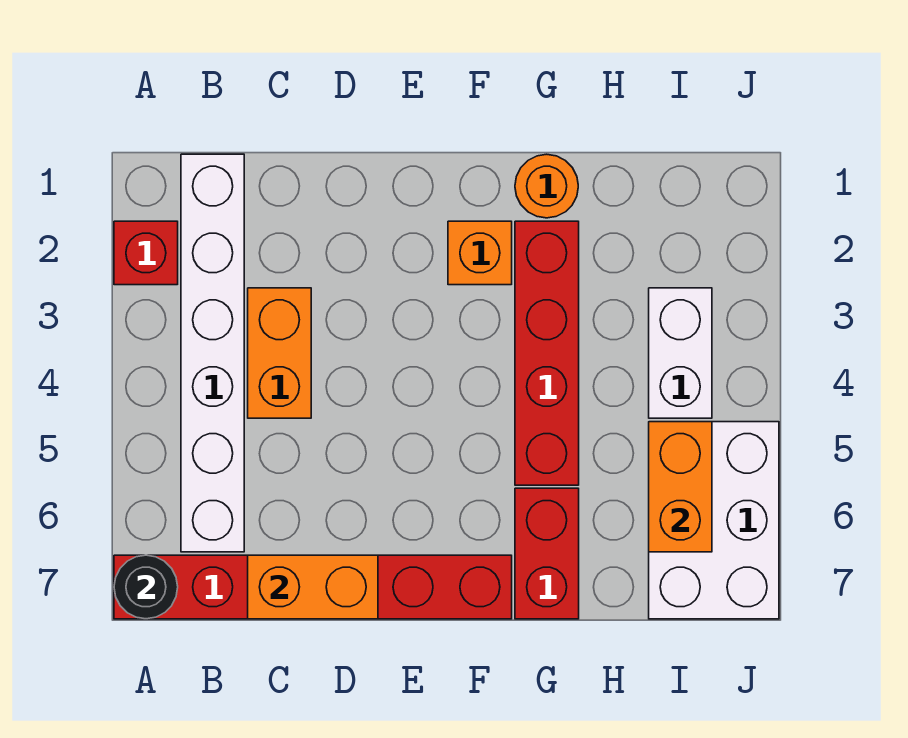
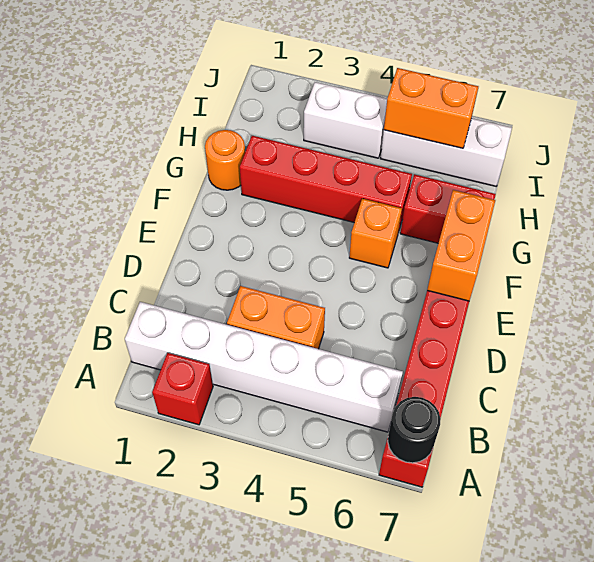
orange 1x2 brick [248,555,378,619] -> orange 1x2 brick moved to [427,190,495,301]
orange 1x1 brick [448,221,512,285] -> orange 1x1 brick moved to [349,199,402,268]
white 2x3 brick [649,422,779,619] -> white 1x3 brick [381,118,512,186]

